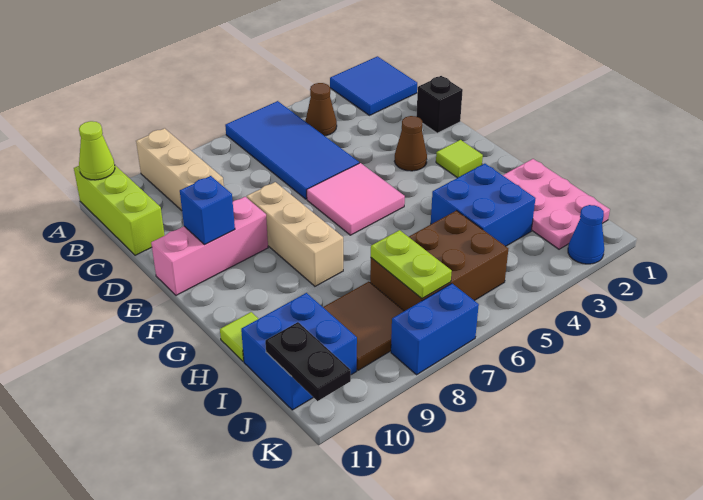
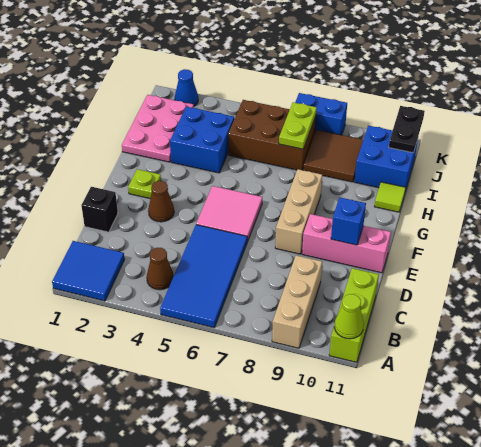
lime 1x1 tile [436,140,483,178] -> lime 1x1 plate [128,169,161,199]

